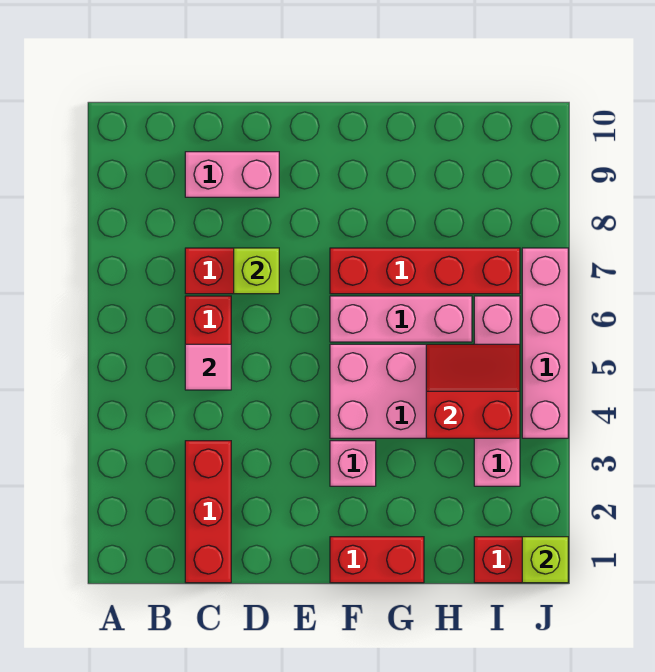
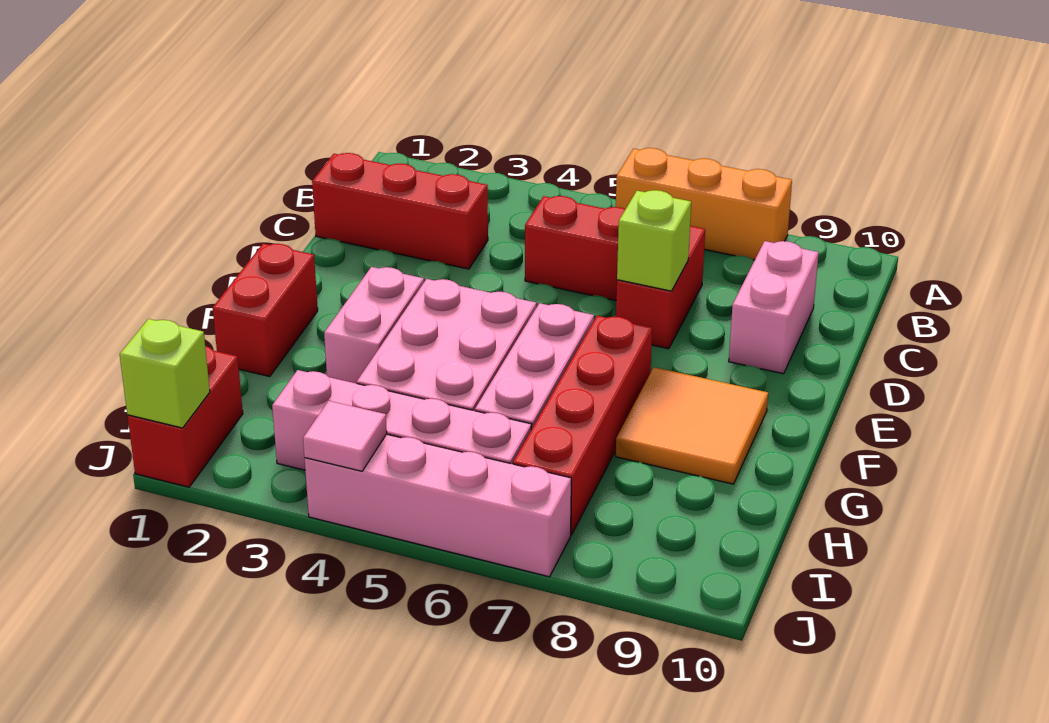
none -> orange 1x3 brick [616,148,792,260]
pink 1x1 tile [185,344,231,390] -> pink 1x1 tile moved to [303,401,387,471]
pink 1x1 brick [330,441,376,486] -> pink 1x2 brick [324,267,424,383]
none -> orange 2x2 tile [616,367,768,484]
red 2x2 slope [426,344,520,438] -> none

